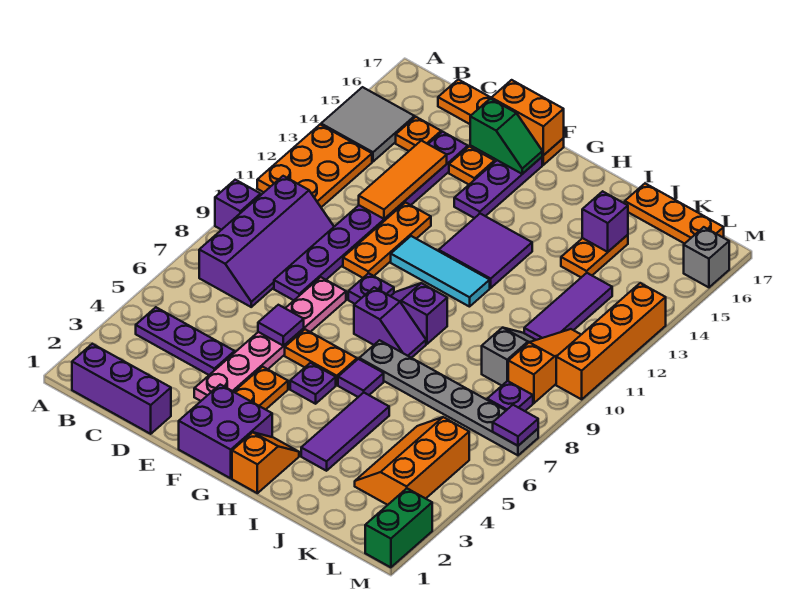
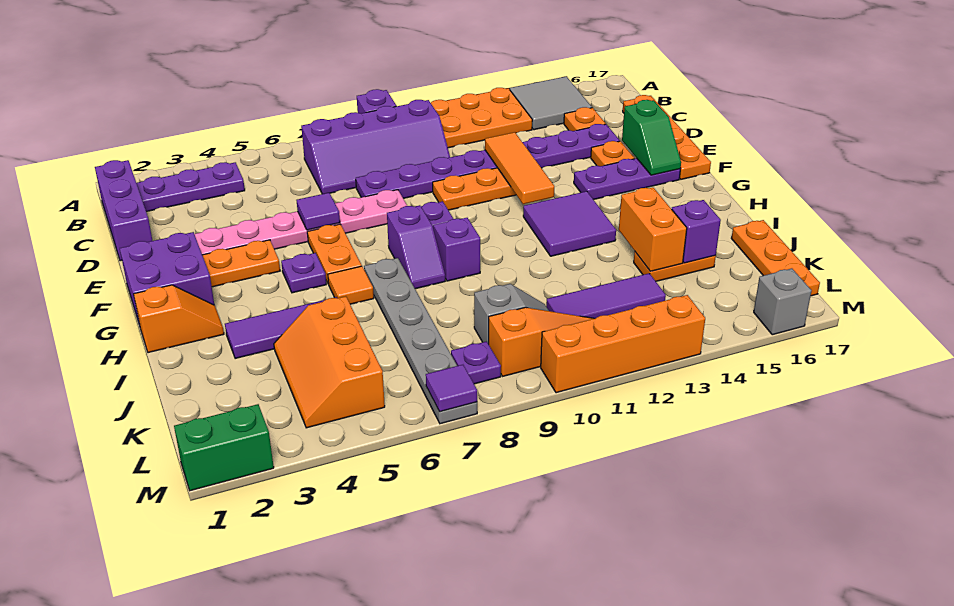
purple 1x3 plate [136,307,235,375] -> purple 1x3 plate turned to [137,162,245,212]
orange 1x3 tile [359,141,447,219] -> orange 1x3 tile turned to [485,132,554,204]
orange 1x2 brick [491,80,564,155] -> orange 1x2 brick moved to [619,188,687,271]
cyan 1x3 tile [391,236,490,307] -> none
purple 1x1 tile [338,359,384,397] -> orange 1x1 tile [328,266,374,304]
orange 2x3 slope [355,417,469,505] -> orange 2x3 slope turned to [274,296,385,428]

